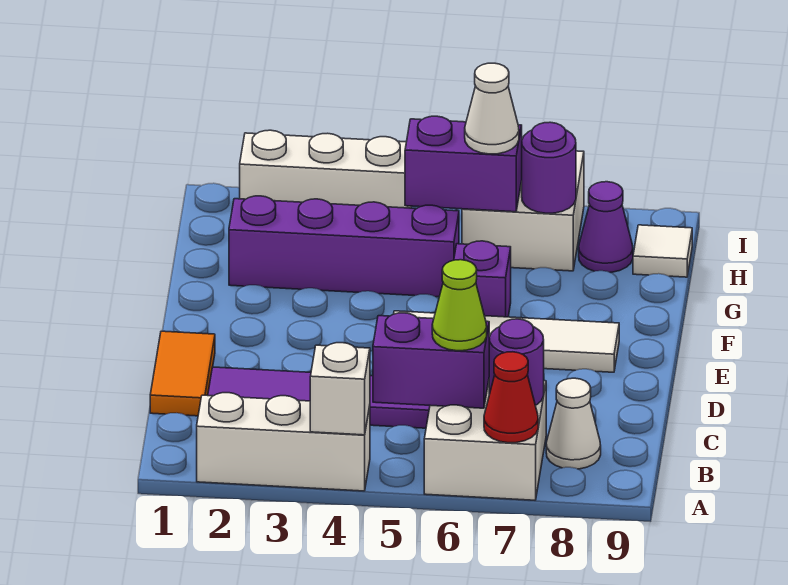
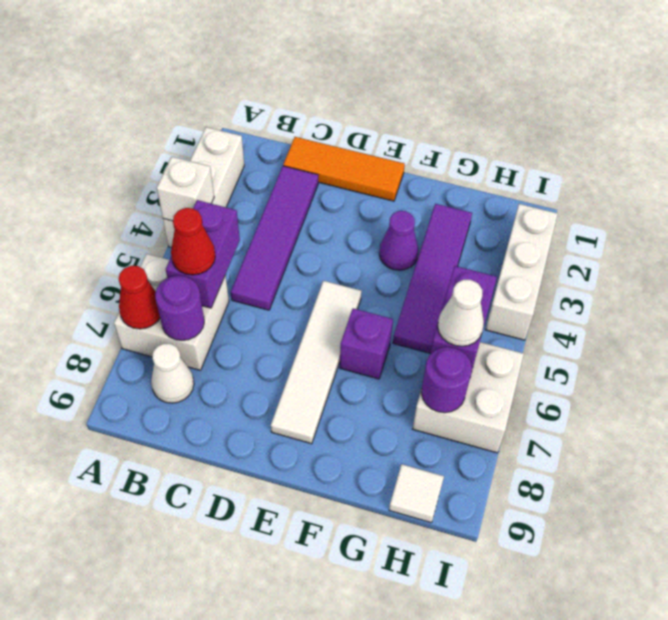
lime 1x1 cone [432,260,487,351] -> red 1x1 cone [171,208,215,275]
orange 1x2 tile [150,331,215,416] -> orange 1x3 tile [283,137,405,201]
purple 1x4 brick [229,196,459,297] -> purple 1x4 tile [393,204,472,353]
purple 1x1 cone [579,182,633,272] -> purple 1x1 cone moved to [379,211,418,270]

